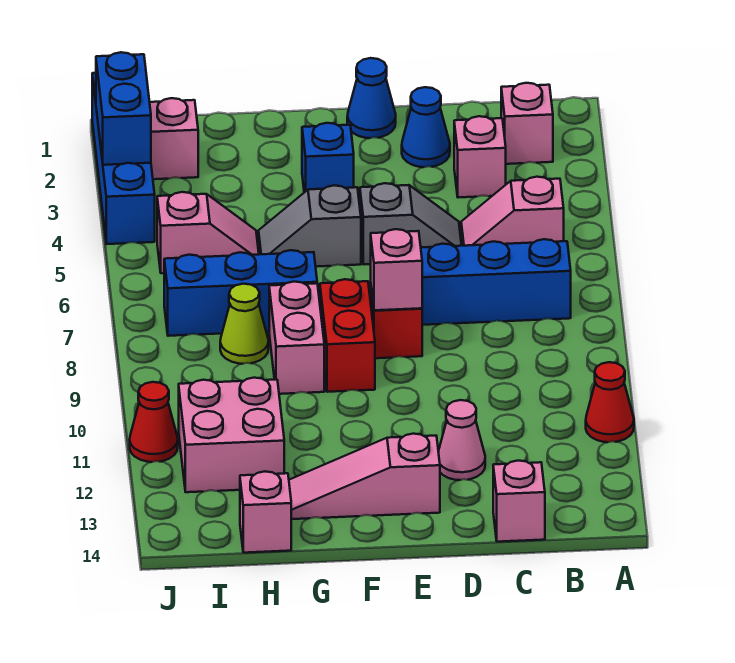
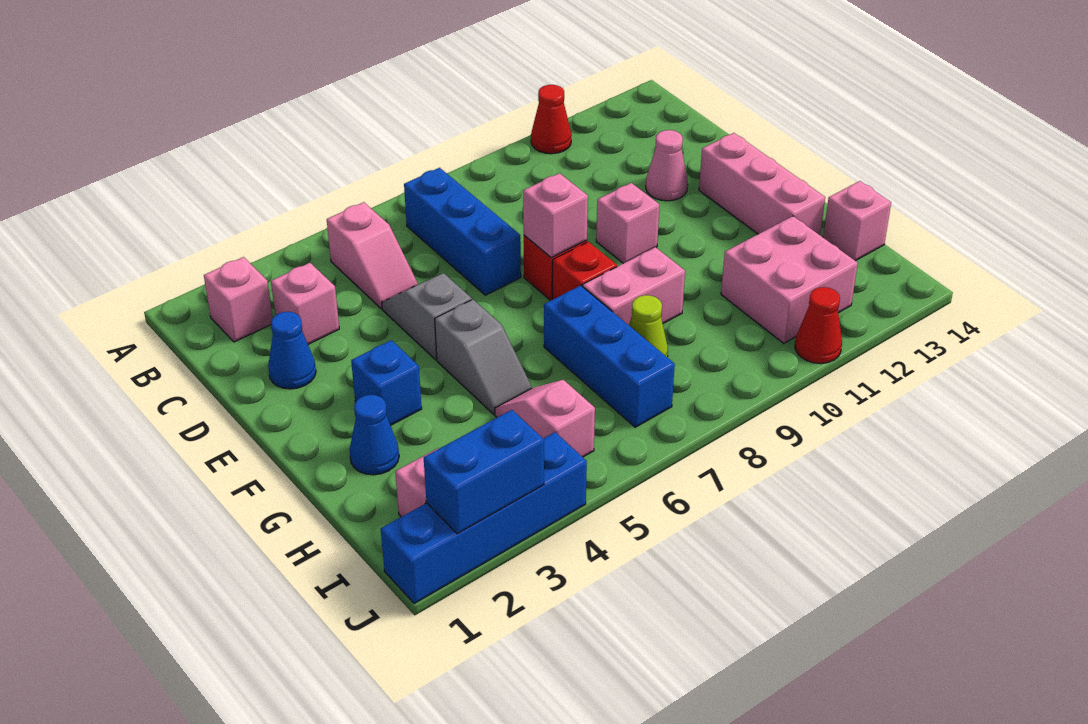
pink 1x1 brick [493,461,545,542] -> pink 1x1 brick moved to [596,183,660,263]
blue 1x1 cone [347,58,396,138] -> blue 1x1 cone moved to [350,395,399,475]
pink 1x3 slope [289,434,440,519] -> pink 1x3 brick [699,133,825,235]
red 1x2 brick [320,279,375,392] -> red 1x1 brick [552,242,617,300]

